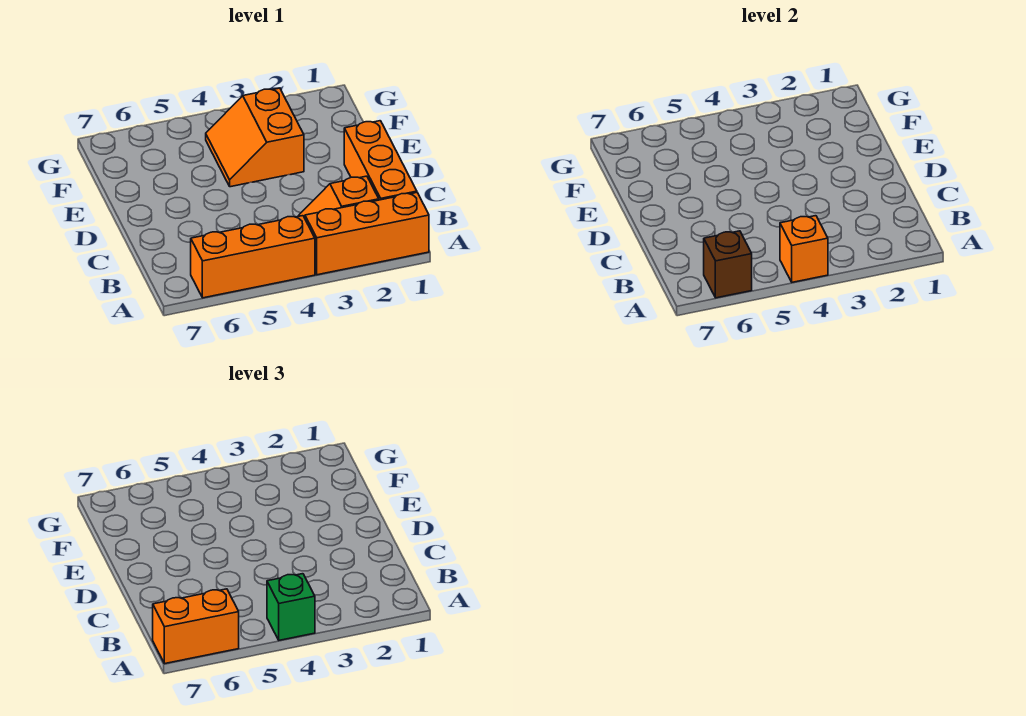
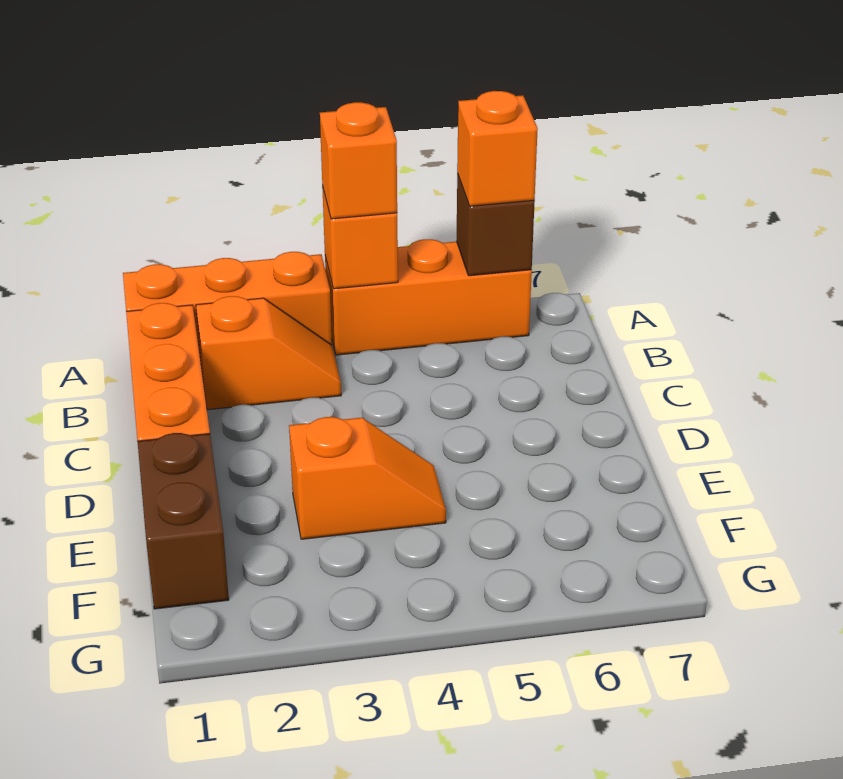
green 1x1 brick [267,574,315,640] -> orange 1x1 brick [320,102,397,219]
orange 1x2 brick [153,589,239,664] -> orange 1x1 brick [457,91,538,206]
none -> brown 1x2 brick [137,433,229,609]
orange 2x2 slope [206,88,304,187] -> orange 1x2 slope [289,417,446,539]

